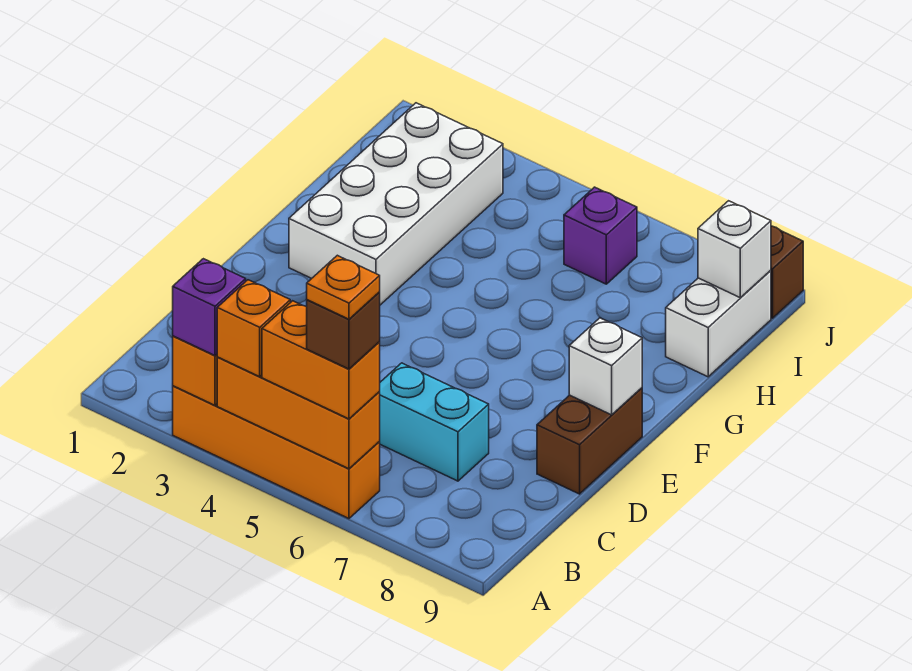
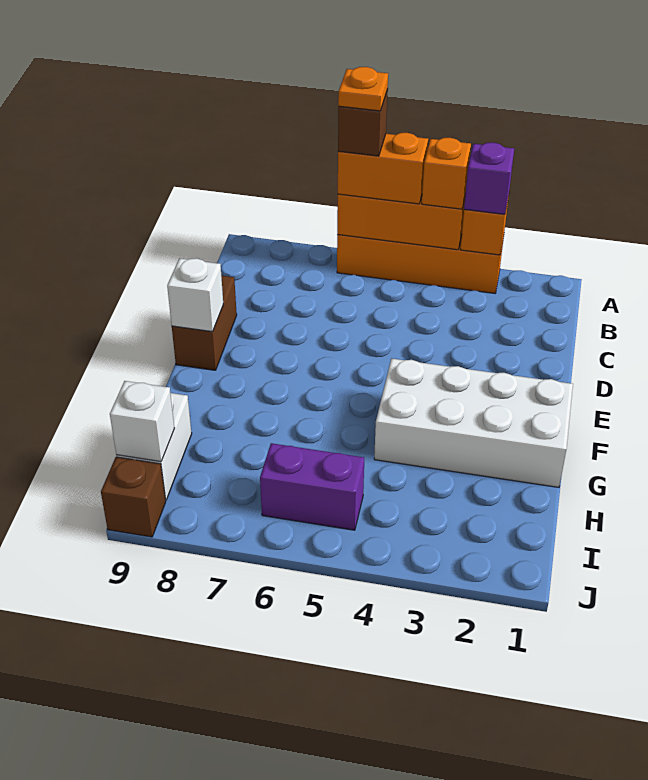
cyan 1x2 brick [379,363,489,481] -> none
white 2x4 brick [289,103,503,305] -> white 2x4 brick turned to [374,358,573,487]
purple 1x1 brick [564,187,637,284] -> purple 1x2 brick [260,443,364,530]

